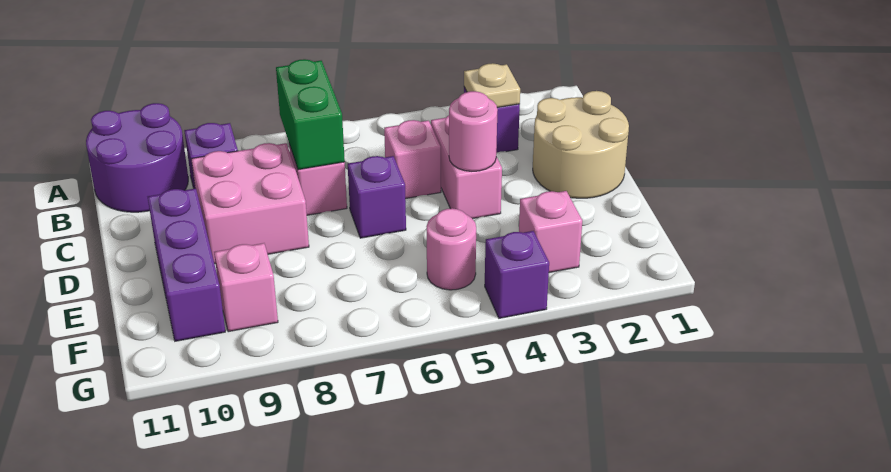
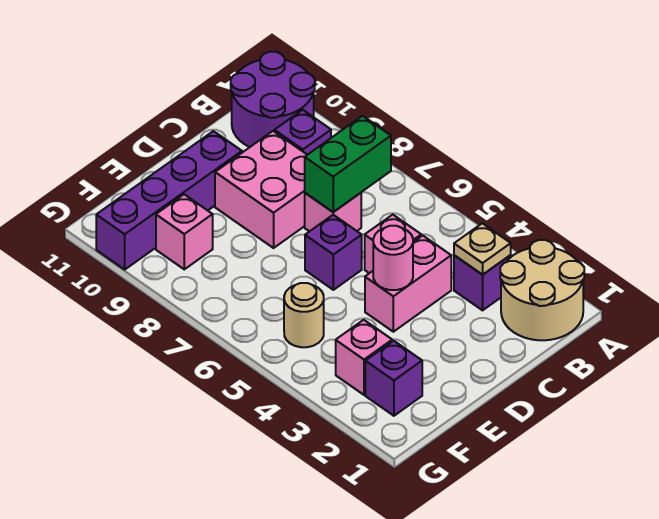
tan 2x2 round brick [533,91,629,198] -> tan 2x2 round brick moved to [500,240,584,340]
purple 1x3 brick [148,188,225,341] -> purple 1x4 brick [96,131,242,269]
pink 1x1 round brick [427,208,476,290] -> tan 1x1 round brick [284,283,324,347]
purple 1x1 brick [485,231,549,318] -> purple 1x1 brick moved to [365,341,422,416]

